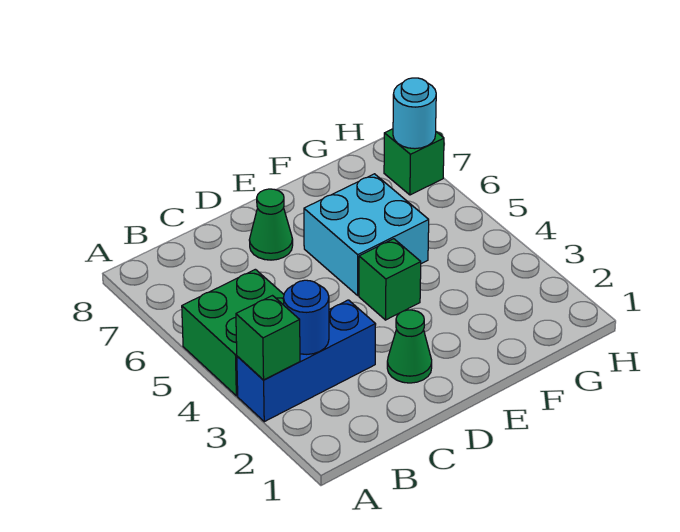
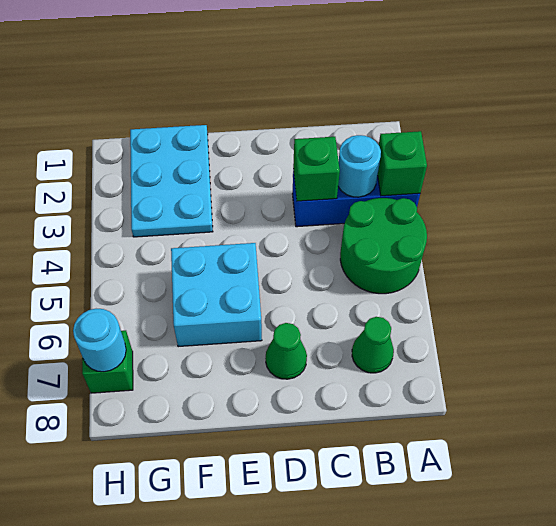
green 2x2 brick [182,269,284,396] -> green 2x2 round brick [340,198,427,294]
blue 1x1 round brick [283,280,329,354] -> cyan 1x1 round brick [338,135,381,197]
green 1x1 cone [387,310,432,383] -> green 1x1 cone moved to [352,317,394,373]
green 1x1 brick [359,239,421,320] -> green 1x1 brick moved to [293,137,340,201]
none -> cyan 2x3 plate [130,125,213,237]

